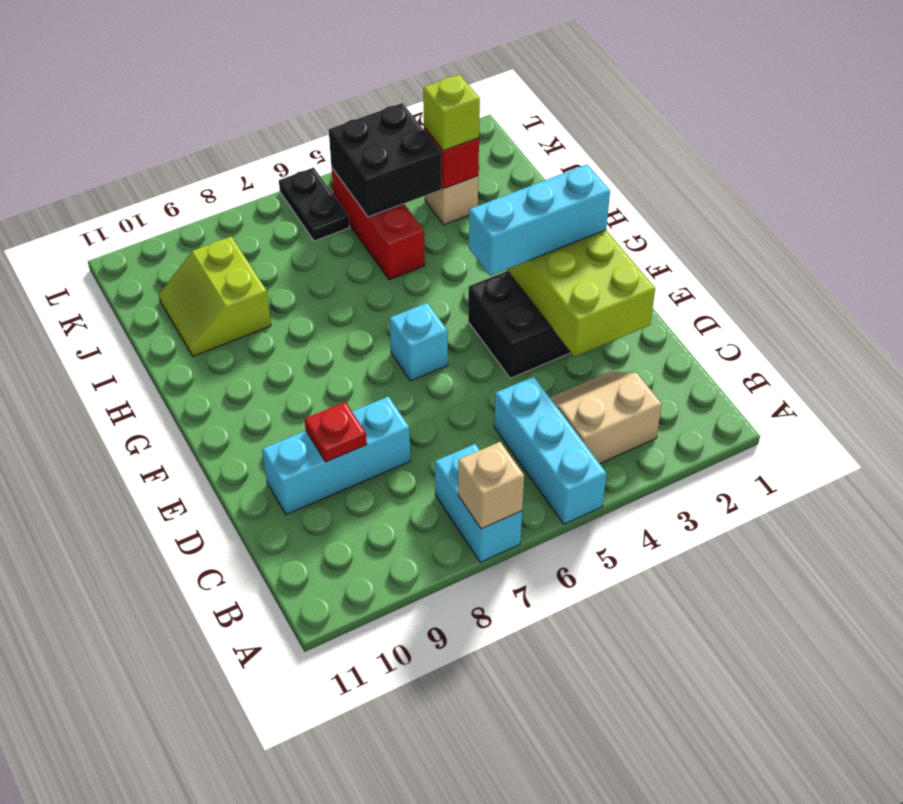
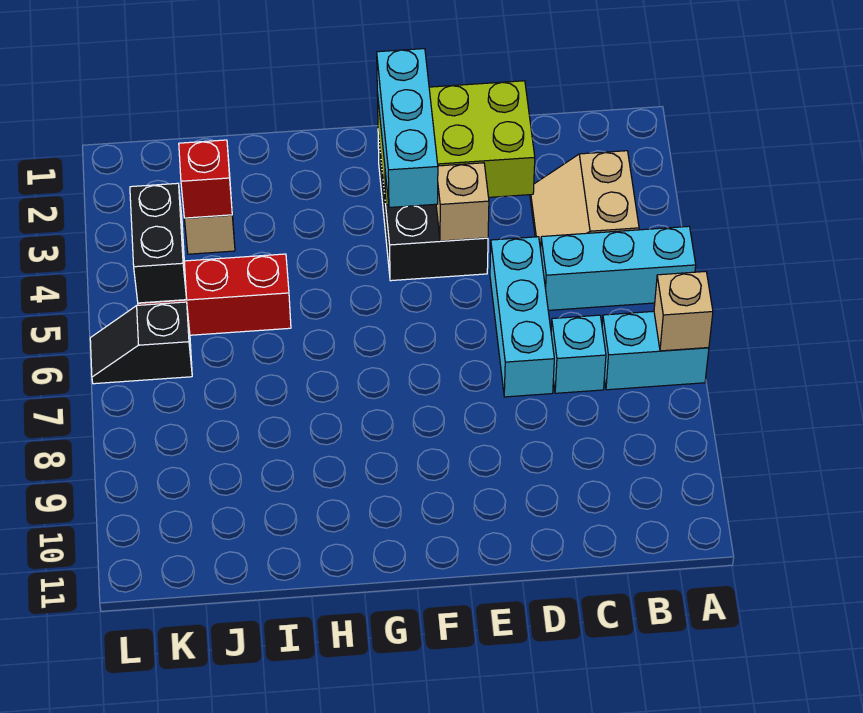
cyan 1x3 brick [262,397,410,515] -> cyan 1x3 brick moved to [490,237,554,397]
red 1x1 plate [305,402,367,462] -> none
none -> tan 1x1 brick [436,163,489,241]
cyan 1x1 brick [390,303,448,381] -> cyan 1x1 brick moved to [551,315,606,393]
lime 2x2 slope [159,236,271,356] -> none
lime 1x1 brick [423,74,480,151] -> none
black 2x2 brick [329,103,442,217] -> black 1x2 brick [130,183,187,303]
black 1x2 plate [279,168,350,241] -> black 1x2 slope [90,302,192,384]

